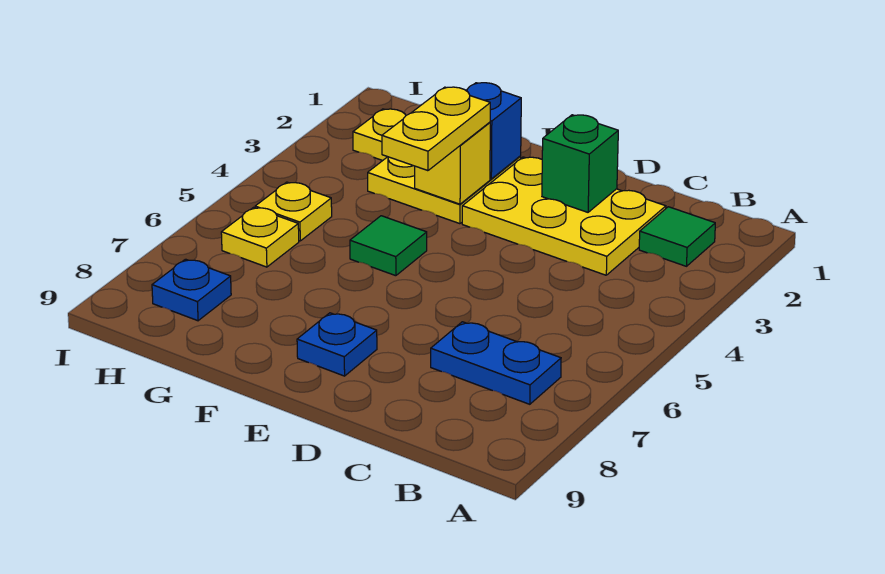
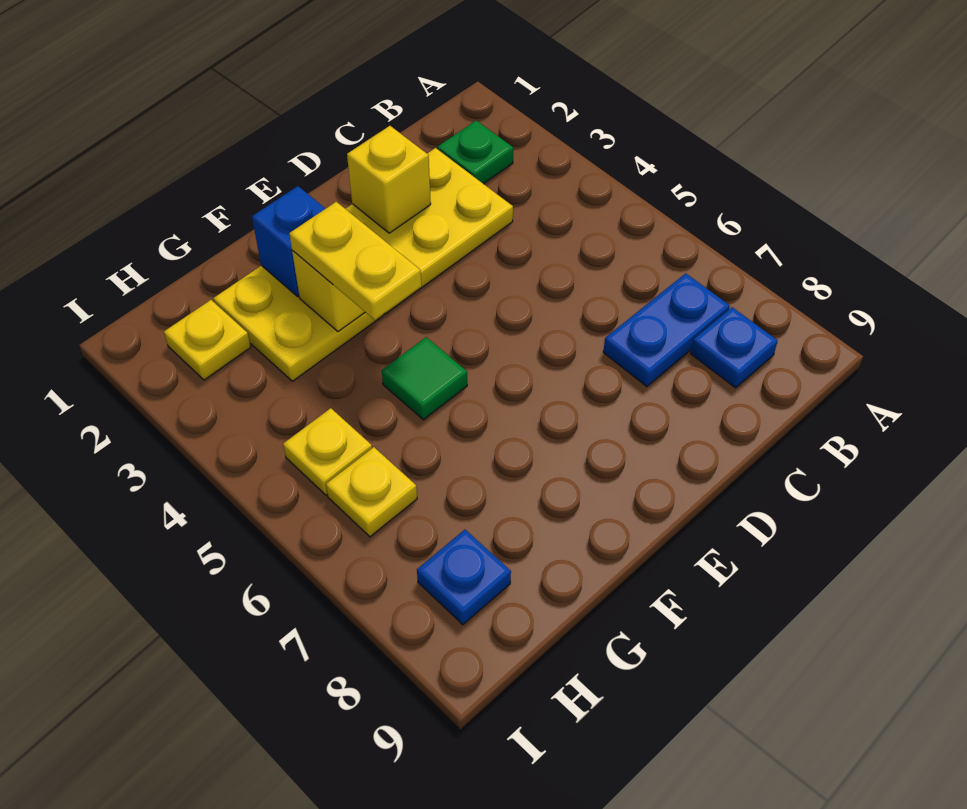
green 1x1 tile [639,207,715,266] -> green 1x1 plate [438,120,513,184]
green 1x1 brick [542,115,618,212] -> yellow 1x1 brick [347,126,431,233]
blue 1x1 plate [297,313,377,376] -> blue 1x1 plate moved to [691,307,778,388]

